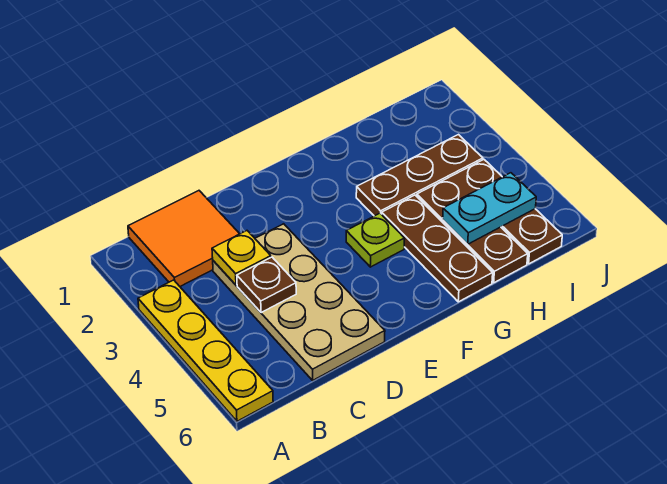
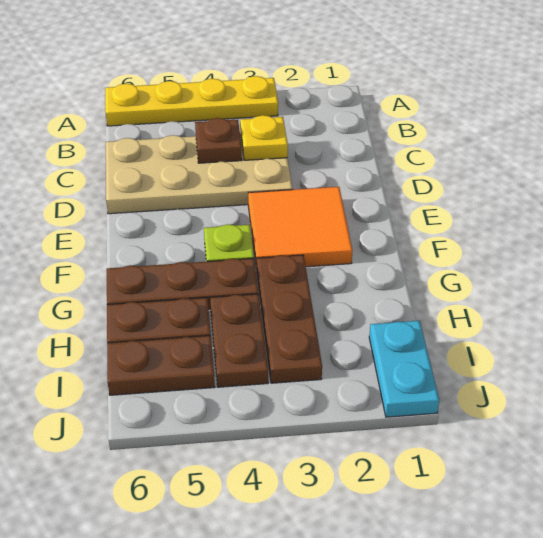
orange 2x2 tile [128,191,239,286] -> orange 2x2 tile moved to [248,187,353,269]
cyan 1x2 plate [443,173,536,244] -> cyan 1x2 plate moved to [369,321,439,417]

